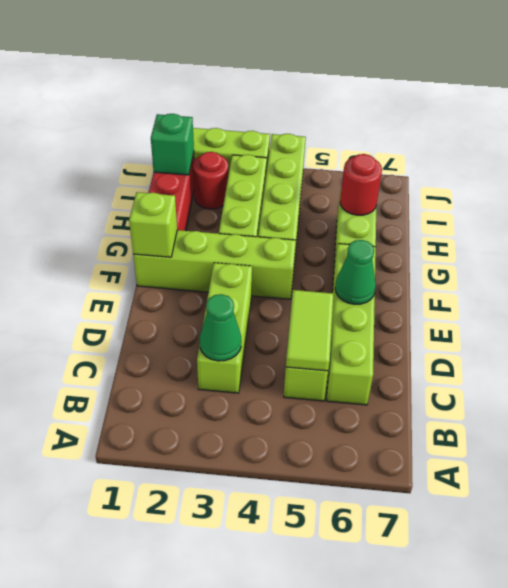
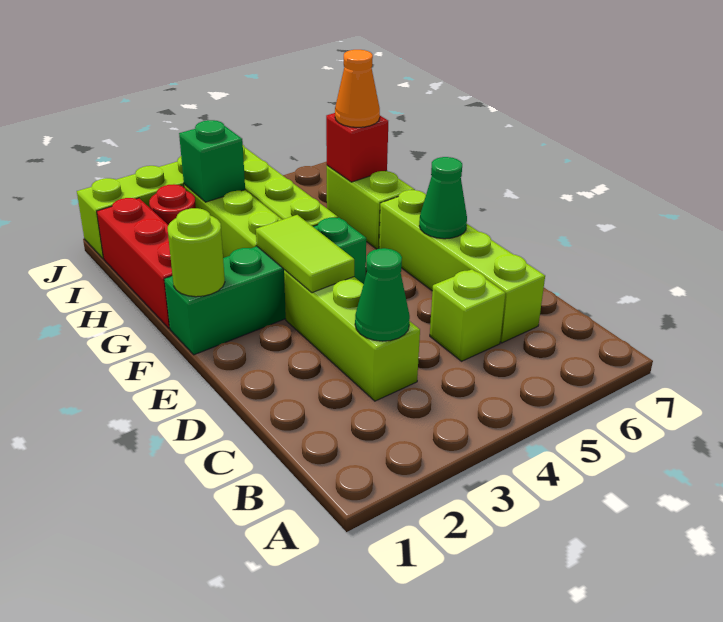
lime 1x2 tile [286,290,333,371] -> lime 1x2 tile moved to [256,215,354,293]
lime 1x4 brick [133,230,296,299] -> green 1x4 brick [164,218,366,355]
lime 1x1 brick [129,192,177,257] -> lime 1x1 round brick [168,208,225,297]
red 1x1 round brick [340,154,382,215] -> red 1x1 brick [326,113,388,182]
none -> orange 1x1 cone [335,50,380,127]
green 1x1 brick [151,114,194,175] -> green 1x1 brick moved to [179,120,245,202]

